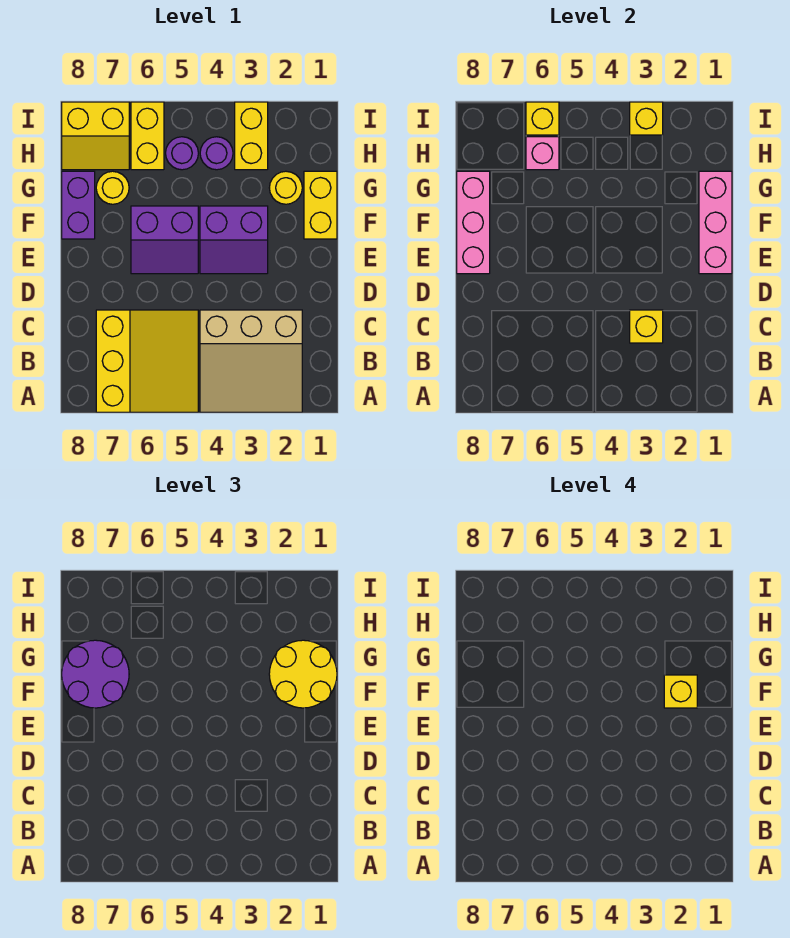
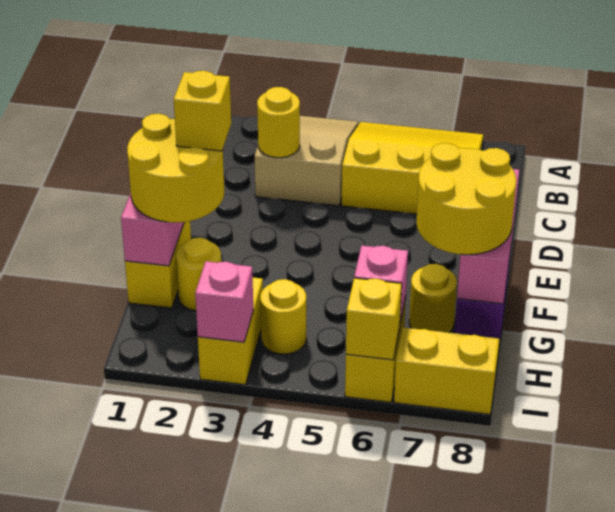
tan 3x3 slope [200,310,302,412] -> tan 2x3 slope [255,116,359,206]
yellow 3x3 slope [96,310,198,412] -> yellow 3x3 slope turned to [342,122,483,214]
yellow 1x1 brick [630,310,663,343] -> yellow 1x1 round brick [257,87,300,158]
purple 2x2 slope [200,206,268,274] -> none
purple 2x2 slope [131,206,198,274] -> none
purple 2x2 round brick [62,640,129,708] -> yellow 2x2 round brick [416,143,516,255]
purple 1x1 round brick [200,137,233,170] -> yellow 1x1 round brick [260,279,306,354]
purple 1x1 round brick [166,137,198,170] -> none
yellow 1x1 brick [630,102,663,135] -> pink 1x1 brick [195,261,253,342]

